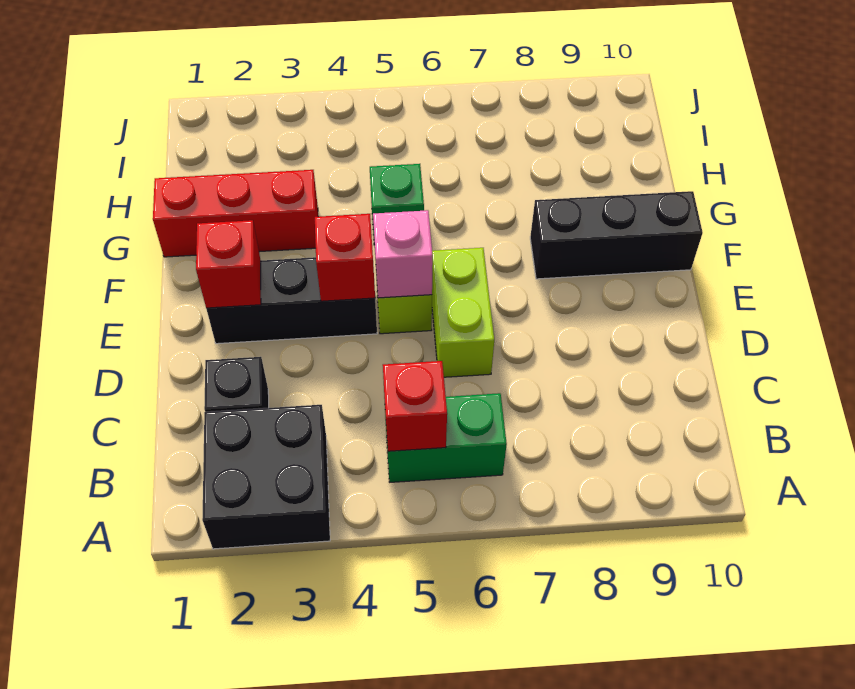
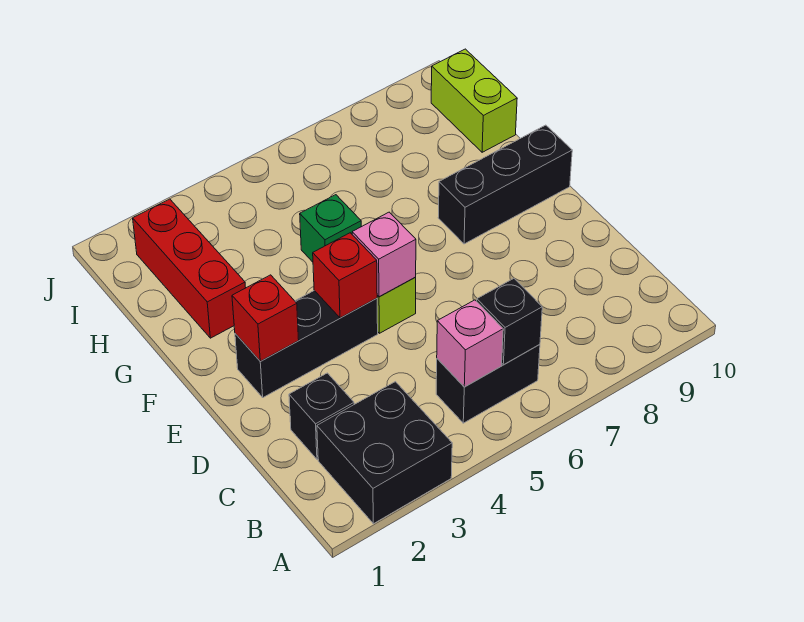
green 1x2 brick [385,393,507,482] -> black 1x2 brick [436,345,540,423]
red 1x1 brick [383,361,447,451] -> pink 1x1 brick [437,300,503,387]
none -> black 1x1 brick [477,278,542,365]
lime 1x2 brick [432,248,494,377] -> lime 1x2 brick moved to [431,49,517,152]
red 1x3 brick [153,170,318,257] -> red 1x3 brick turned to [133,199,246,338]

